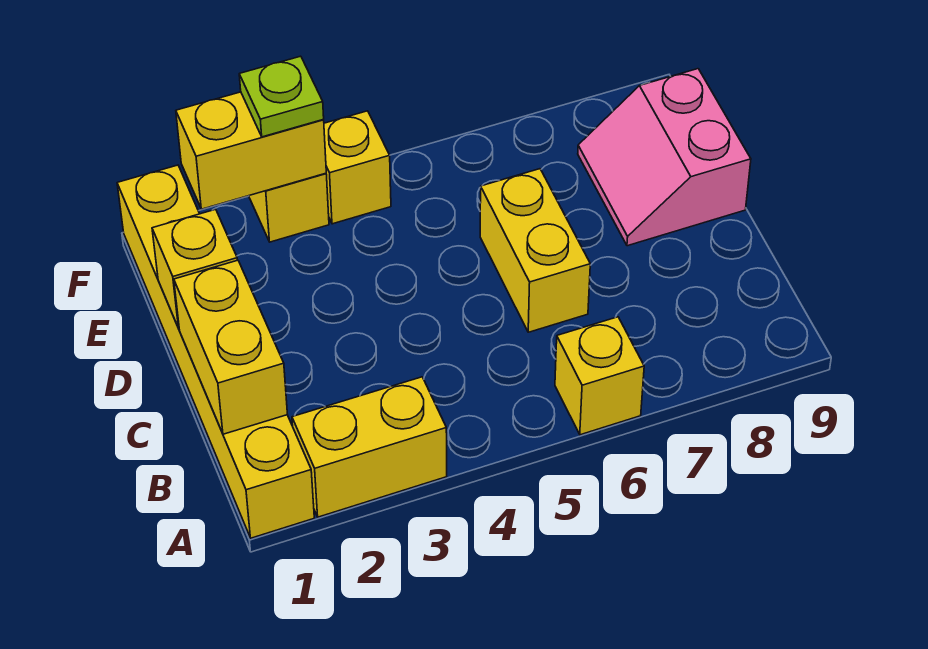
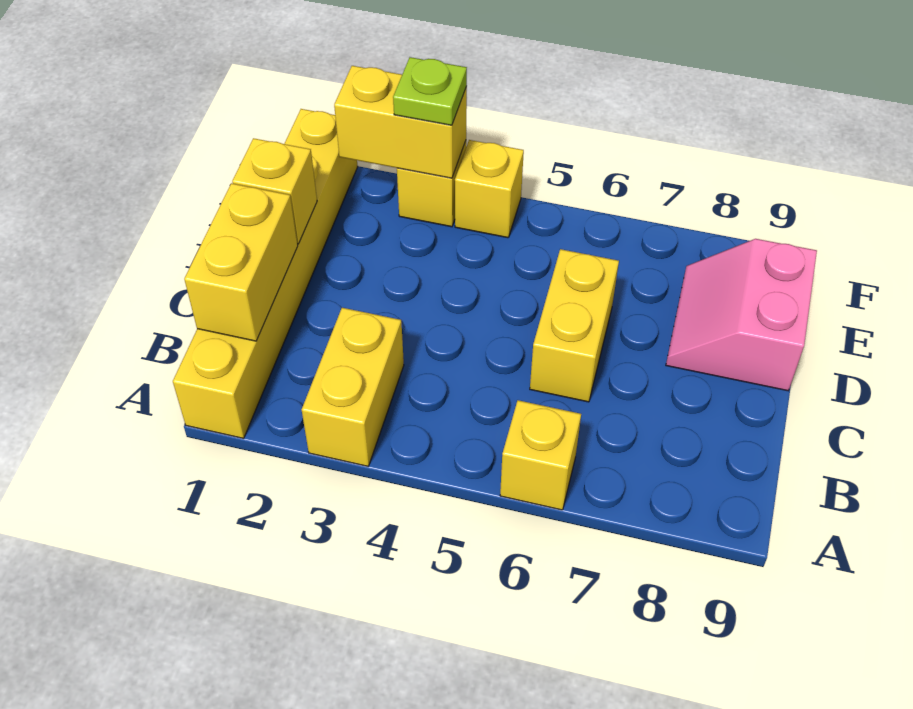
yellow 1x2 brick [292,377,447,517] -> yellow 1x2 brick turned to [302,308,404,466]

